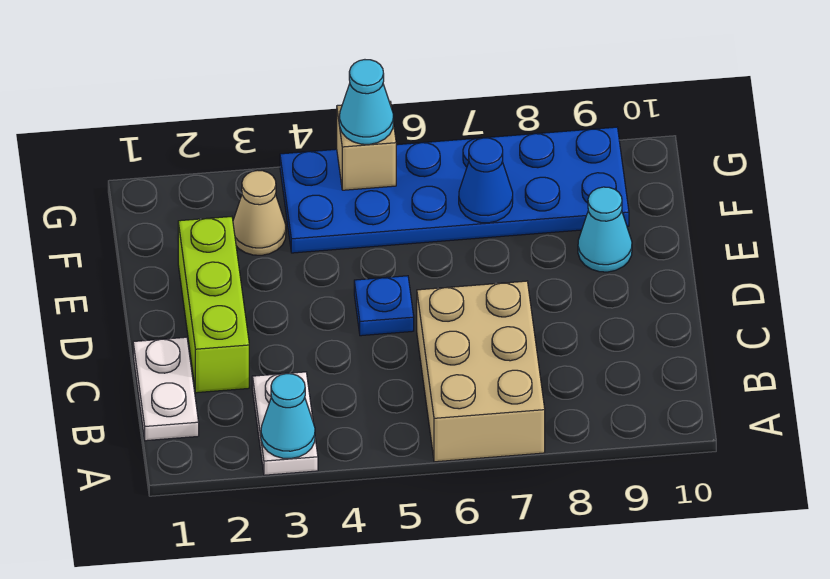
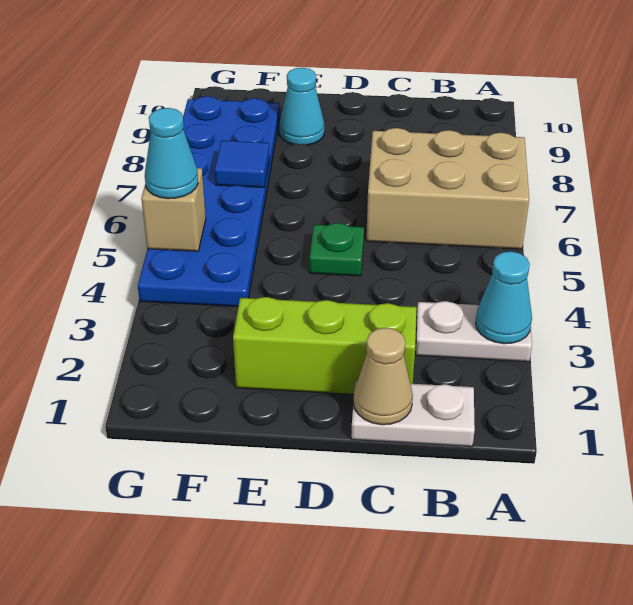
blue 1x1 plate [354,276,414,336] -> green 1x1 plate [310,223,364,276]
tan 1x1 cone [233,170,286,255] -> tan 1x1 cone moved to [353,328,413,425]
blue 1x1 cone [459,138,513,223] -> blue 1x1 tile [215,141,269,188]

